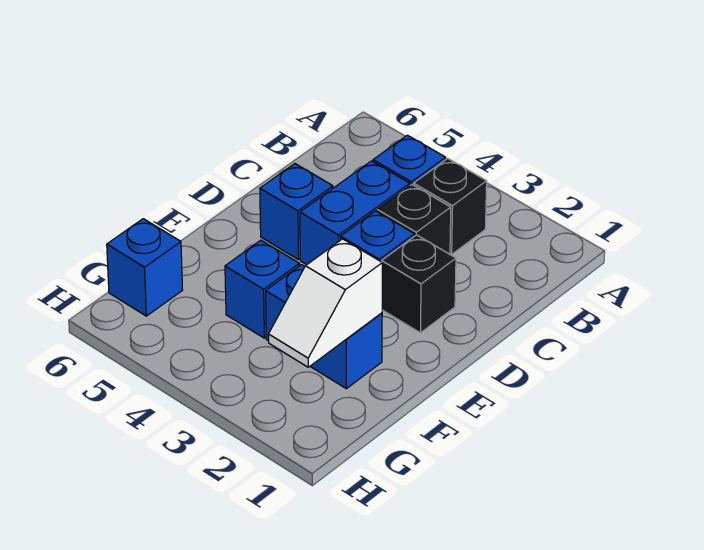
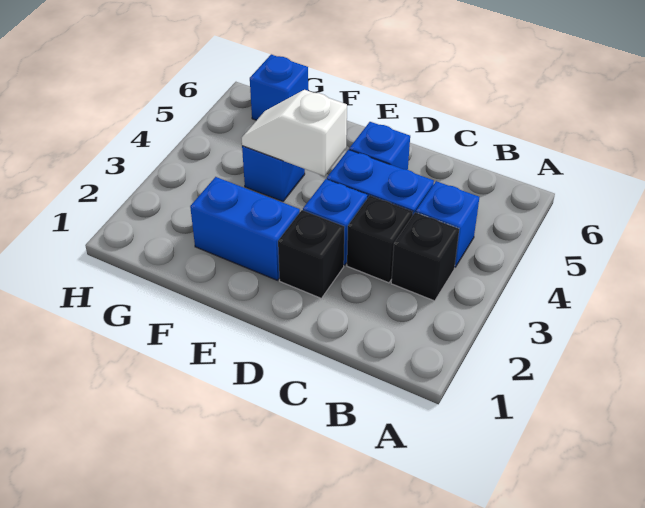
blue 1x2 brick [266,265,382,389] -> blue 1x2 brick turned to [190,177,300,280]
white 1x2 slope [268,239,382,367] -> white 1x2 slope moved to [242,90,347,176]

